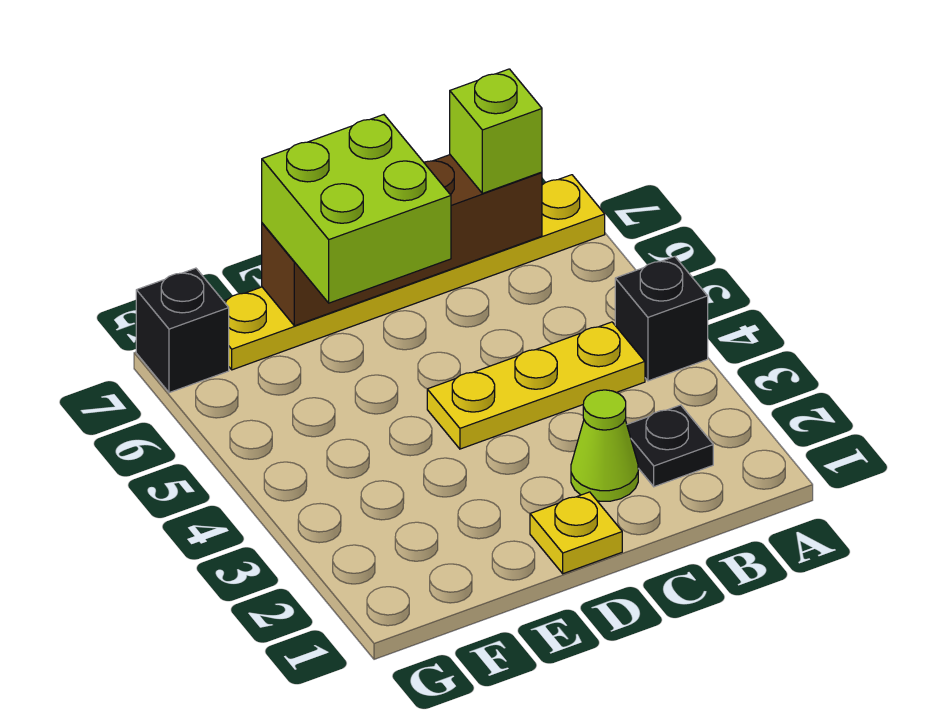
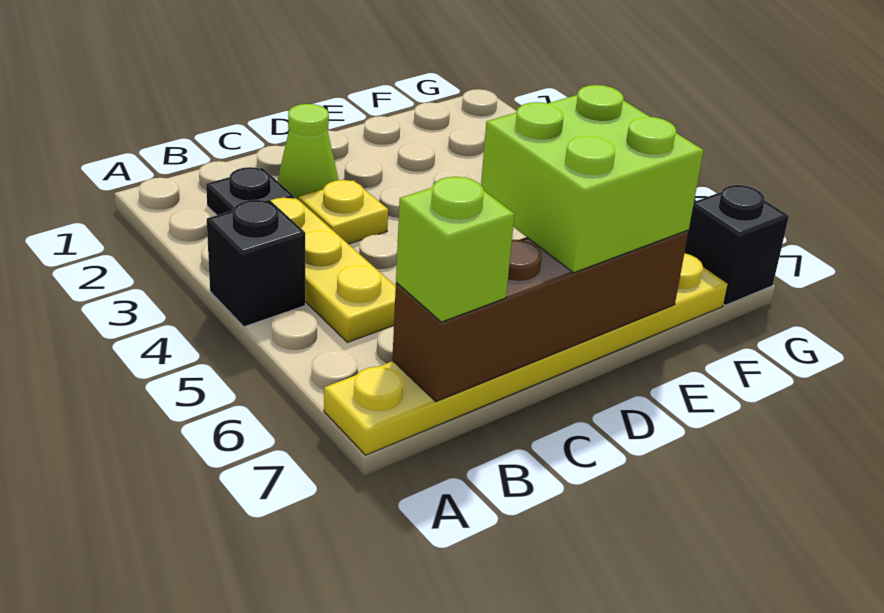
yellow 1x3 plate [427,322,645,449] -> yellow 1x3 plate turned to [270,198,396,342]
yellow 1x1 plate [530,492,622,574] -> yellow 1x1 plate moved to [299,180,388,244]

